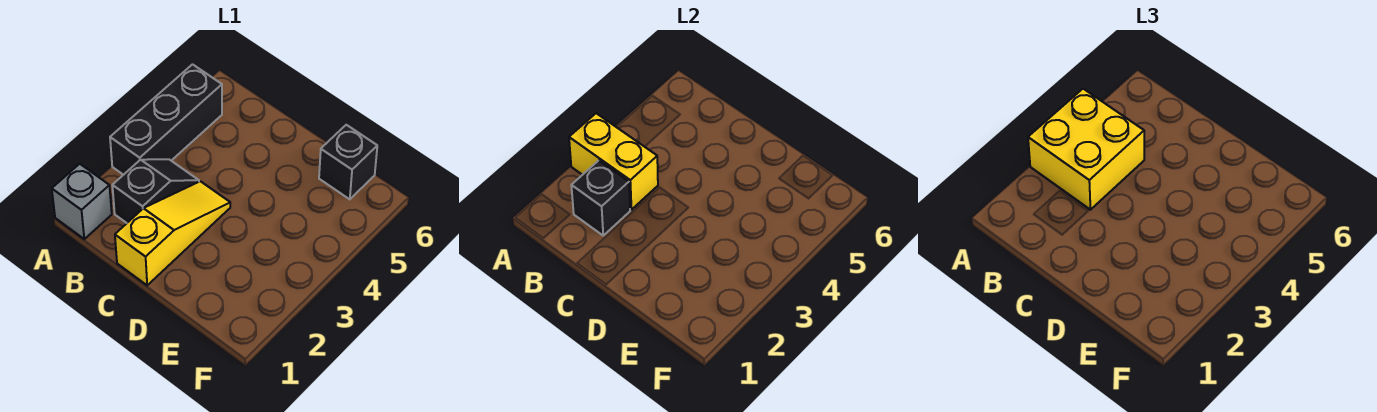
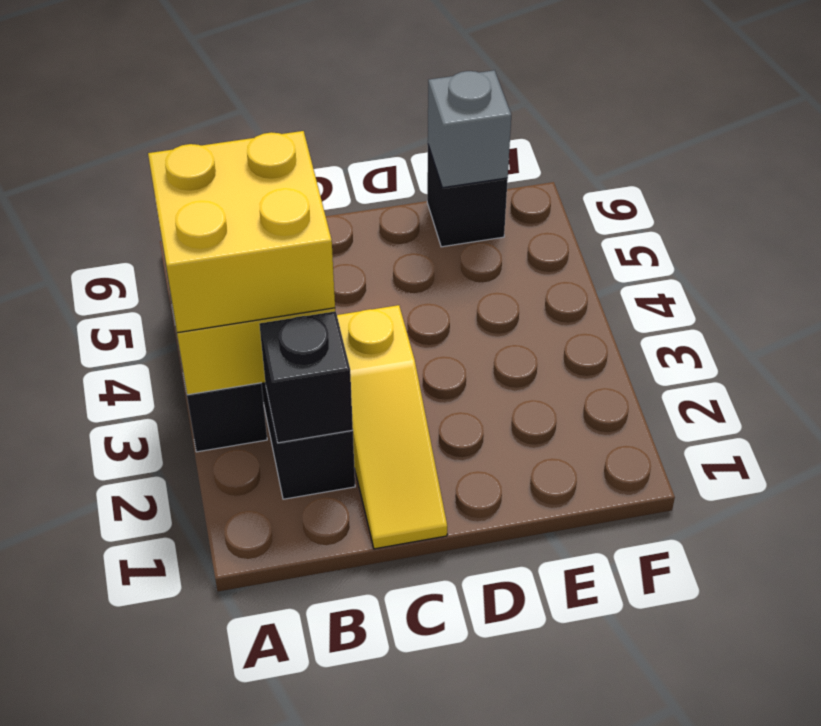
grey 1x1 brick [52,164,112,239] -> grey 1x1 brick moved to [428,70,511,188]
yellow 1x3 slope [115,181,230,285] -> yellow 1x3 slope turned to [337,305,447,549]

